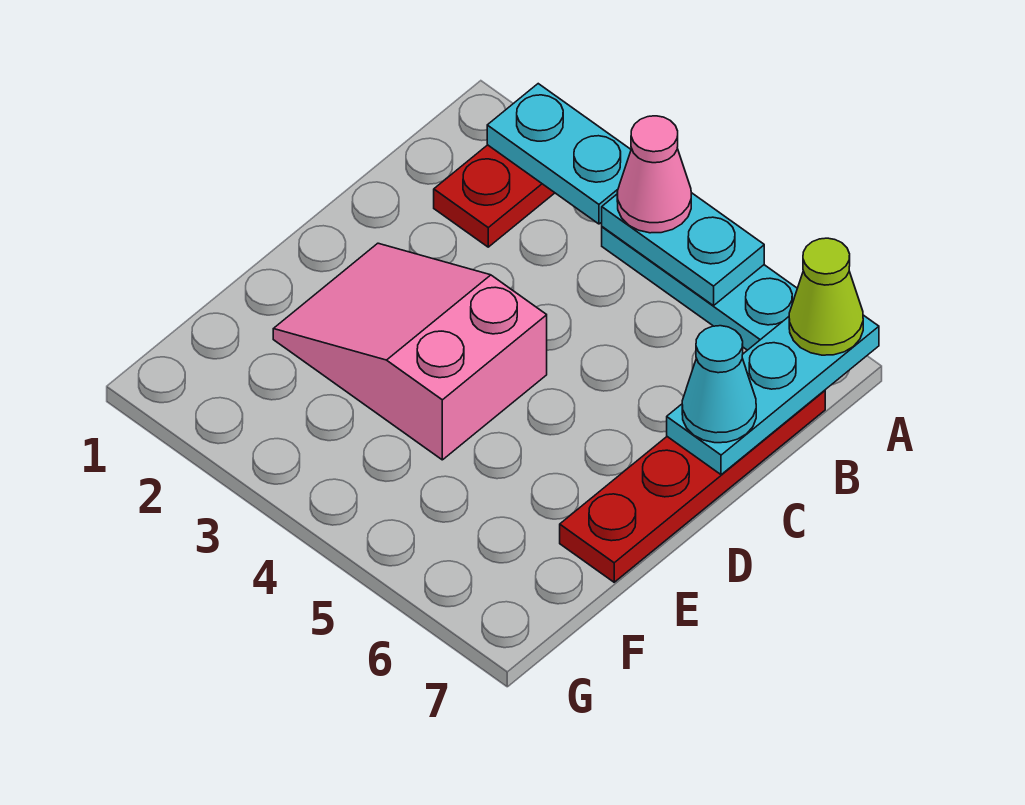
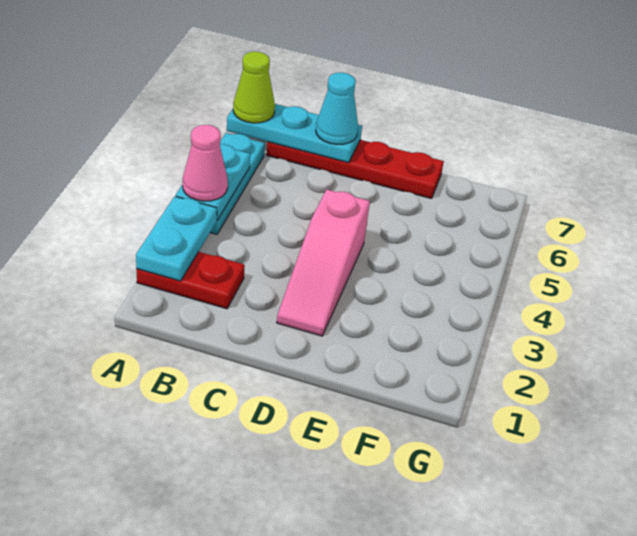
pink 2x3 slope [273,243,547,460] -> pink 1x3 slope [277,190,370,336]

